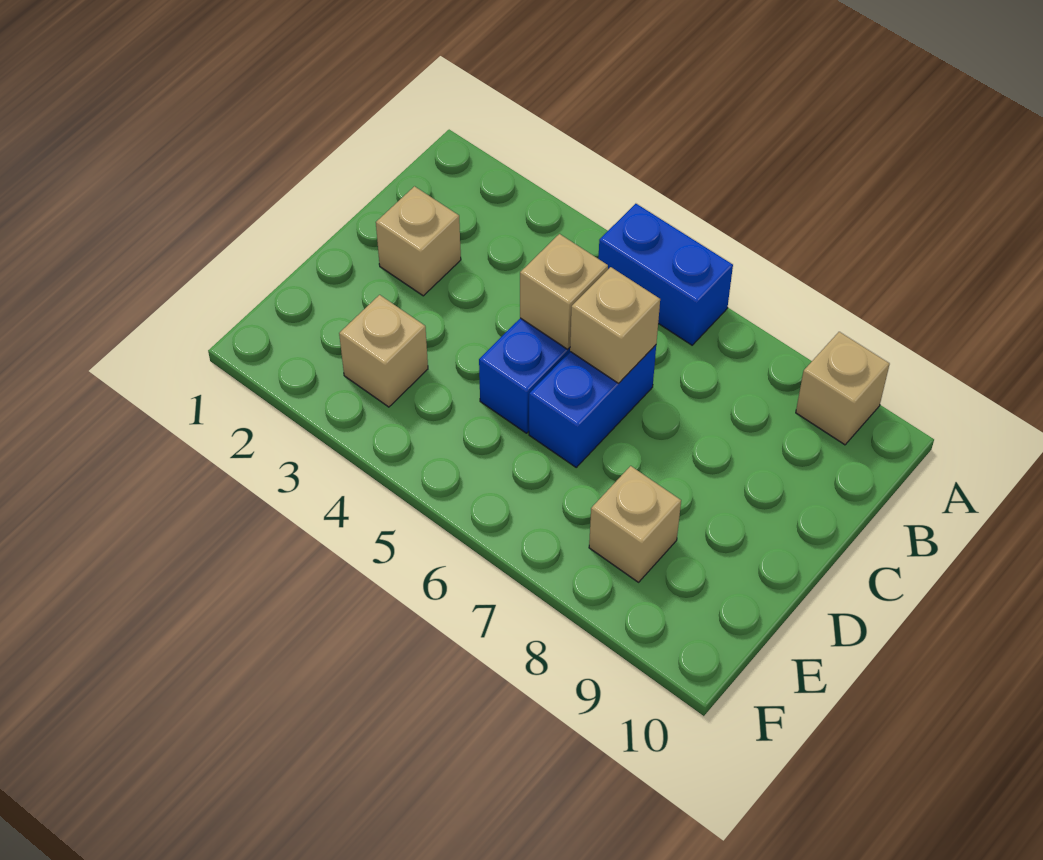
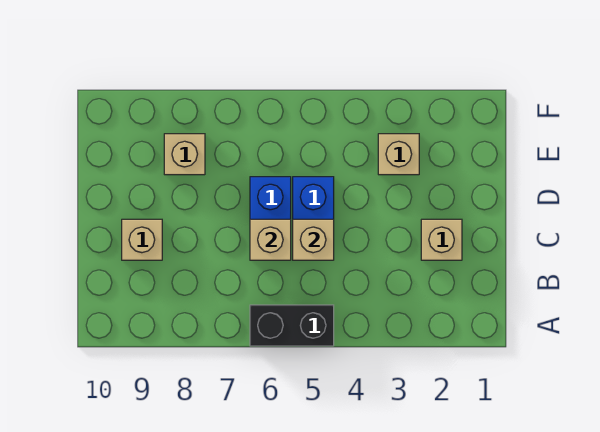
blue 1x2 brick [598,204,733,345] -> black 1x2 brick [250,305,334,346]
tan 1x1 brick [796,332,890,445] -> tan 1x1 brick moved to [122,219,162,260]

